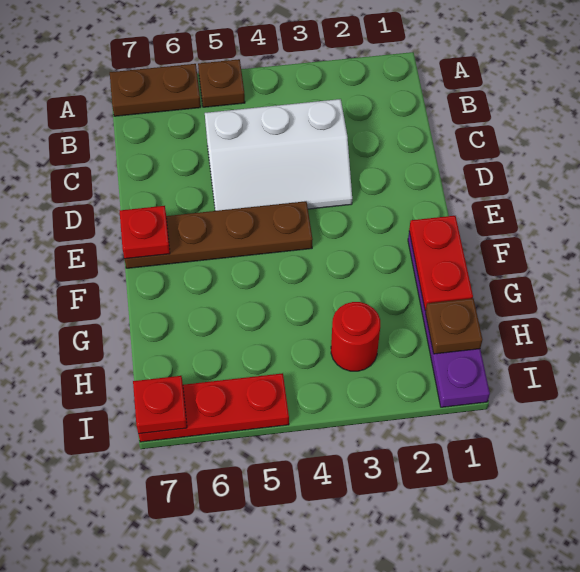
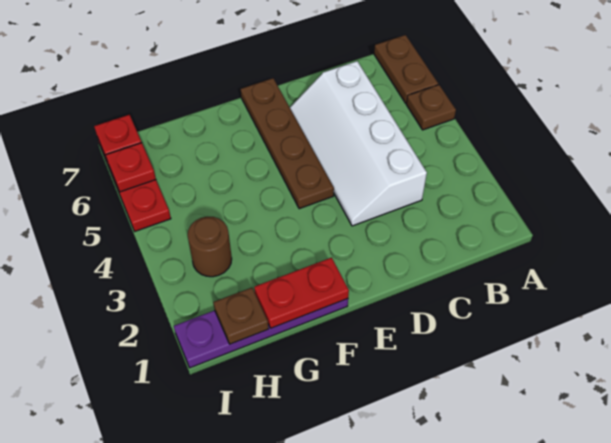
white 2x3 slope [205,99,352,211] -> white 2x4 slope [290,61,427,226]
red 1x1 plate [120,206,170,259] -> red 1x1 plate moved to [106,143,156,192]
red 1x1 round brick [331,302,380,371] -> brown 1x1 round brick [188,217,232,277]

